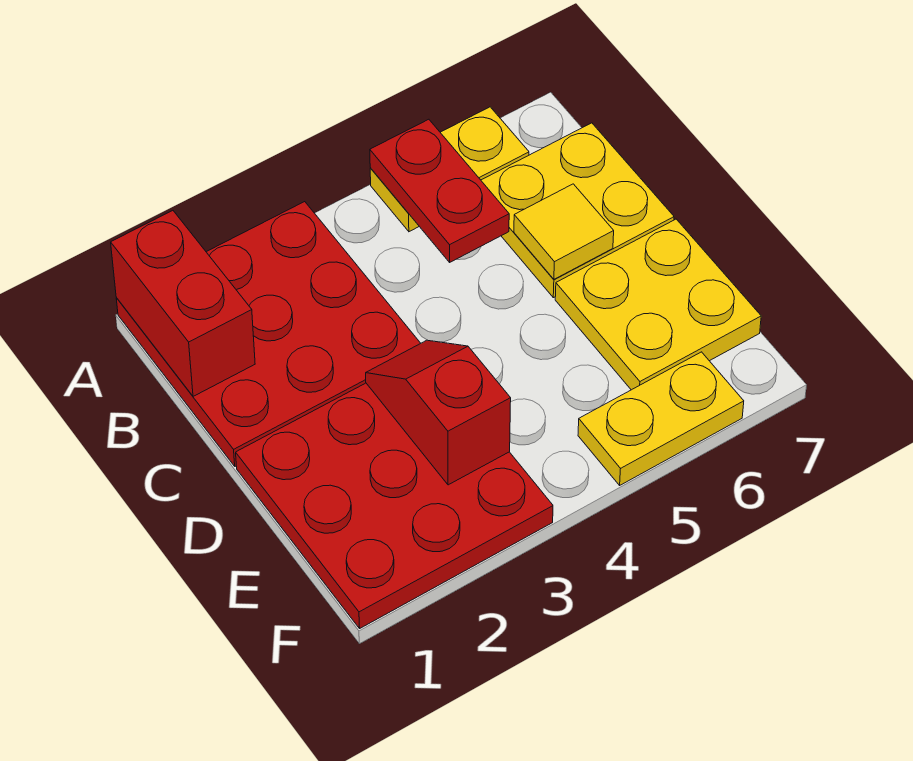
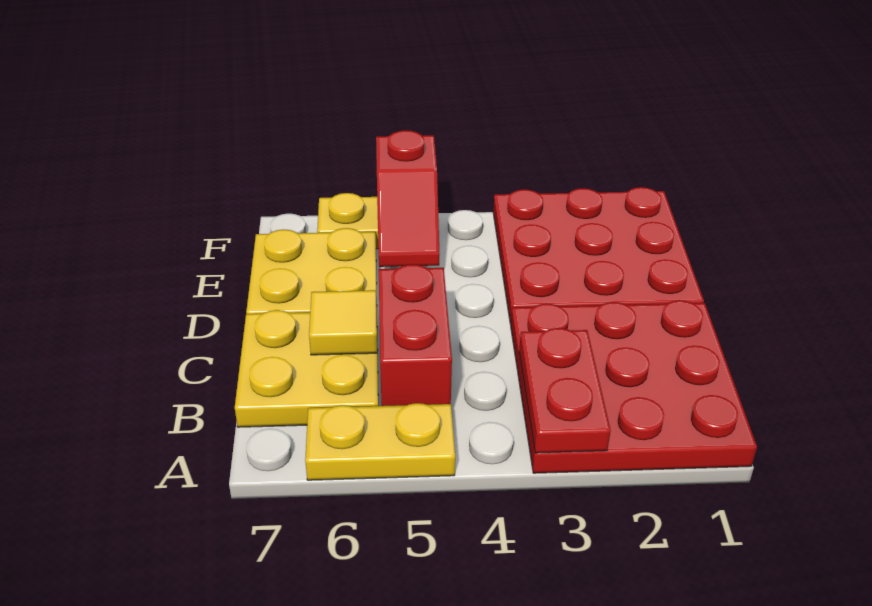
red 1x2 brick [111,211,255,396] -> red 1x2 brick moved to [379,264,452,406]
red 1x2 plate [370,119,509,262] -> red 1x2 plate moved to [519,328,611,453]
red 1x2 slope [366,340,511,485] -> red 1x2 slope moved to [376,130,440,267]

